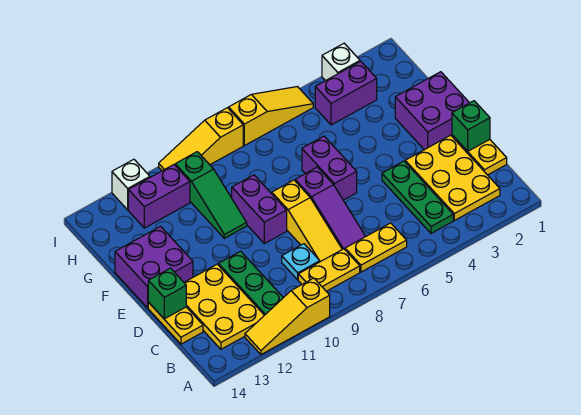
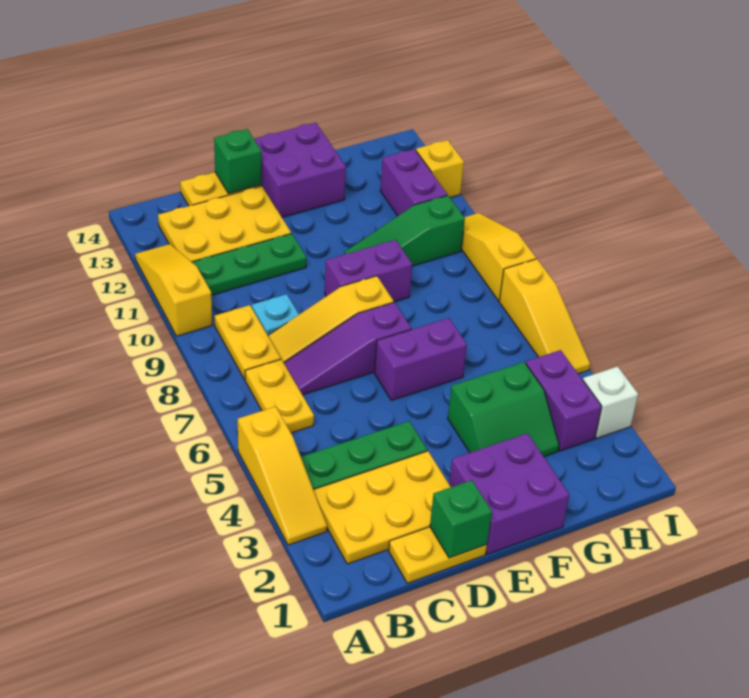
none -> yellow 1x3 slope [238,407,327,545]
none -> green 2x2 slope [448,362,559,457]
white 1x1 brick [112,159,150,210] -> yellow 1x1 brick [416,140,464,197]

